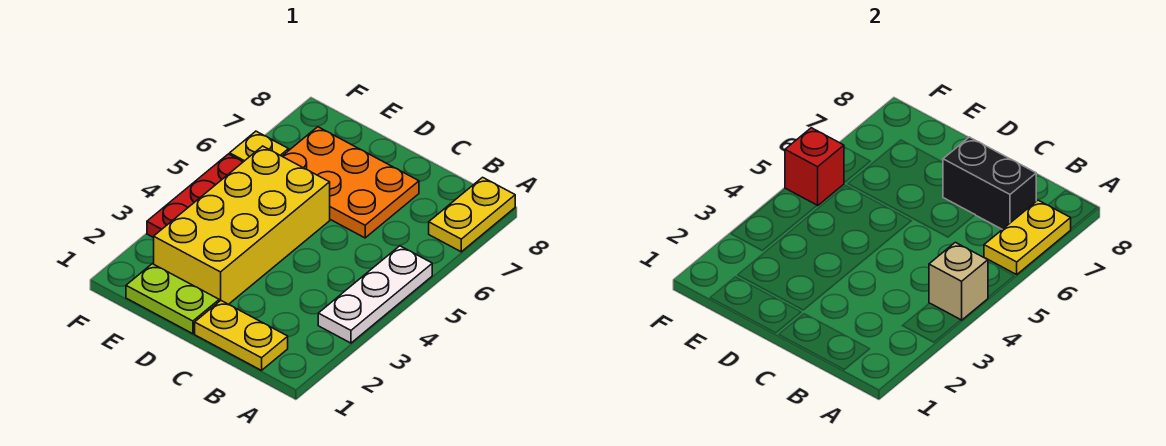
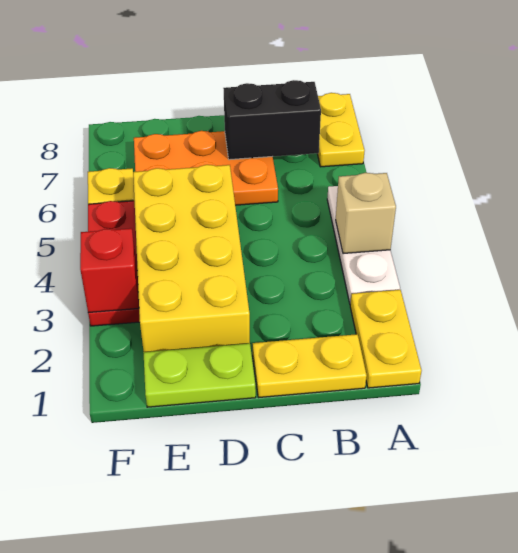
yellow 1x2 plate [984,200,1071,275] -> yellow 1x2 plate moved to [350,290,422,388]
red 1x1 brick [785,128,844,206] -> red 1x1 brick moved to [80,228,139,313]

